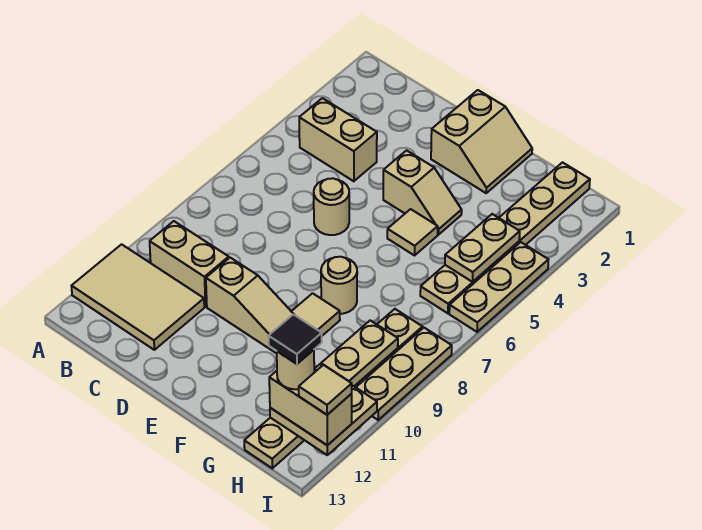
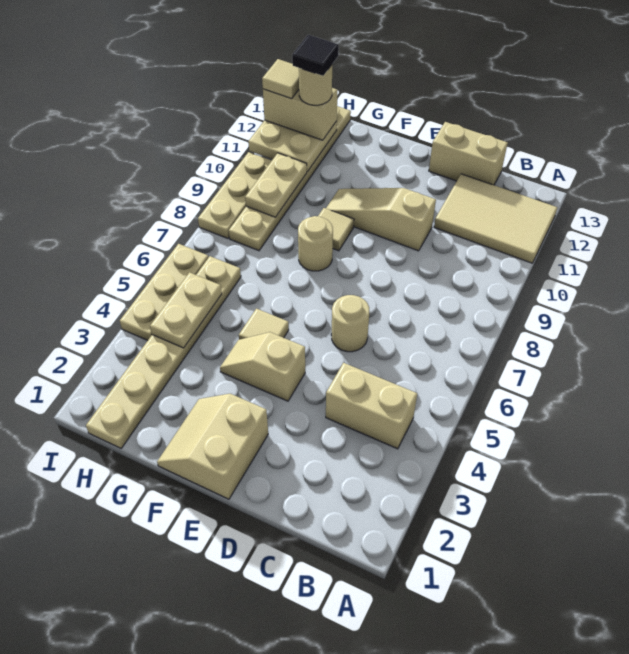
tan 1x2 brick [150,221,229,307] -> tan 1x2 brick moved to [429,122,508,185]

